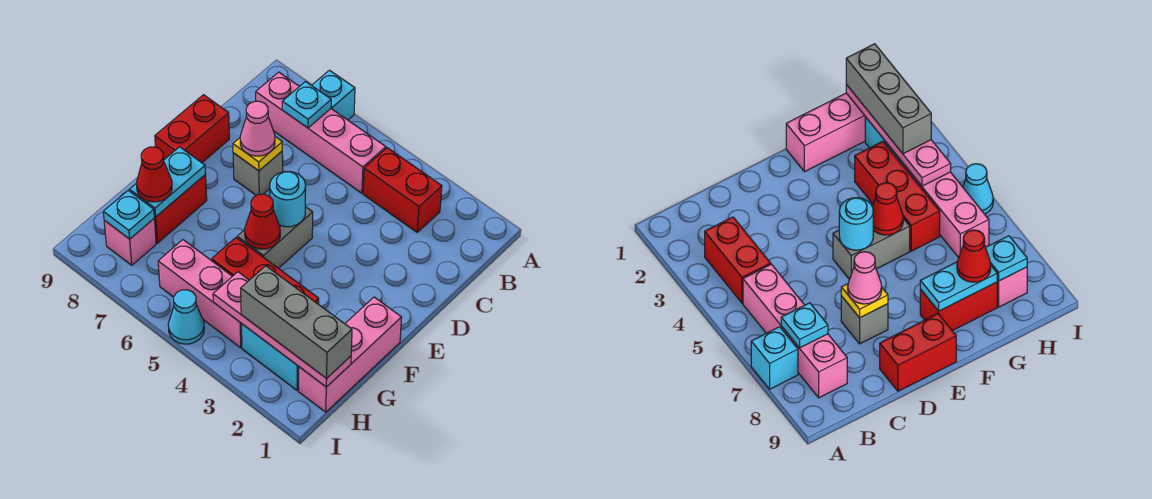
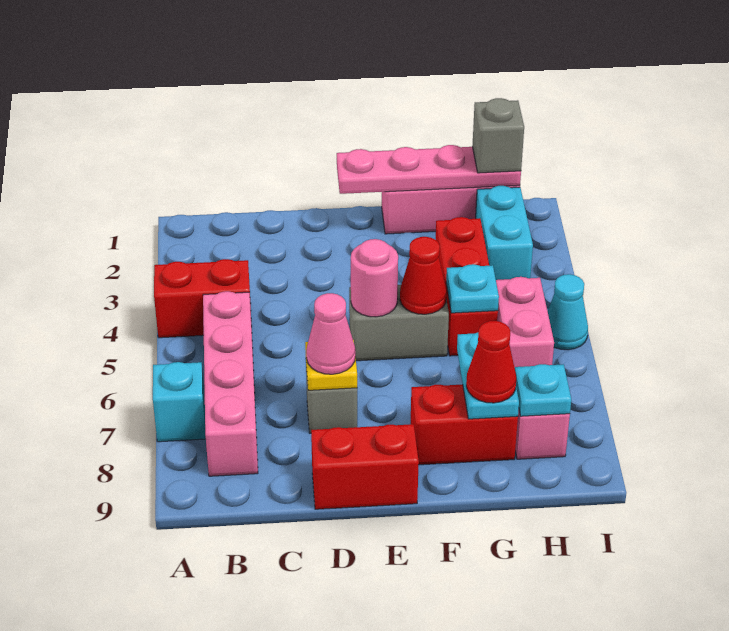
red 1x2 brick [363,148,442,232] -> red 1x2 brick turned to [154,259,252,338]
cyan 1x1 plate [282,82,331,128] -> cyan 1x1 plate moved to [446,264,499,313]
cyan 1x1 round brick [270,172,306,227] -> pink 1x1 round brick [351,239,398,317]
cyan 1x2 plate [130,147,206,217] -> cyan 1x2 plate turned to [457,333,519,419]
pink 1x4 plate [213,272,351,387] -> pink 1x4 plate turned to [337,145,521,194]
grey 1x3 brick [241,266,352,379] -> grey 1x1 brick [472,98,524,173]
pink 1x3 brick [158,240,242,348] -> pink 1x2 brick [496,277,554,368]

